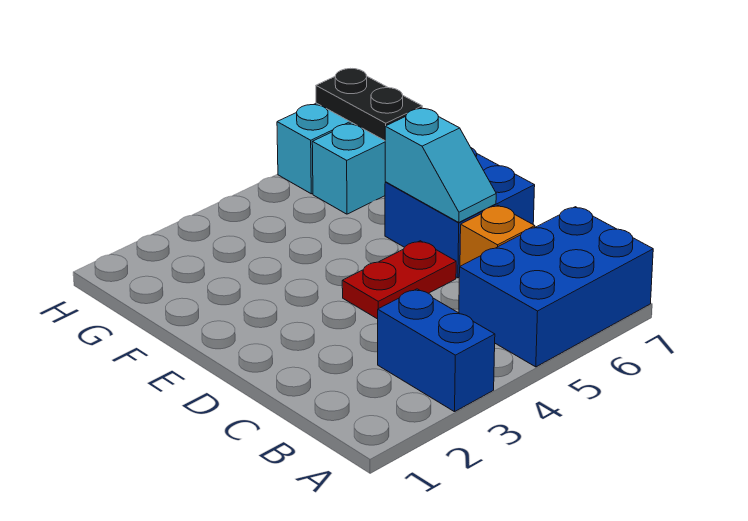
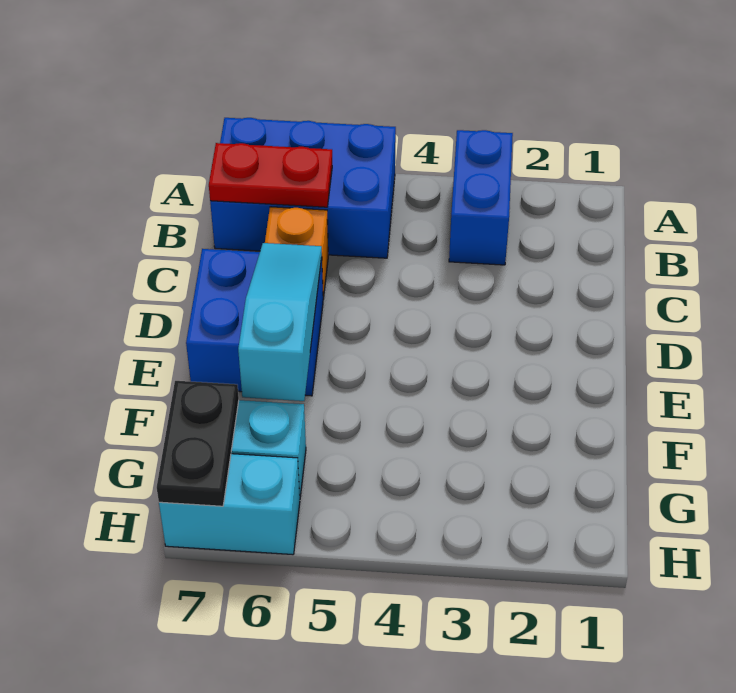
red 1x2 plate [342,241,456,319] -> red 1x2 plate moved to [209,143,332,207]
cyan 1x2 slope [385,108,496,222] -> cyan 1x3 slope [238,243,322,401]

